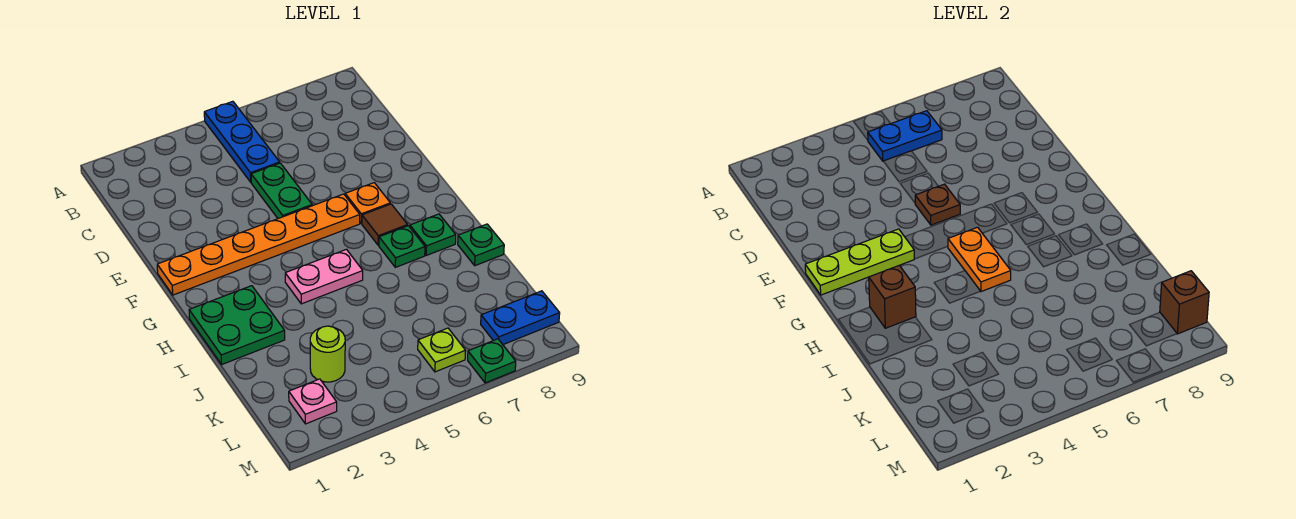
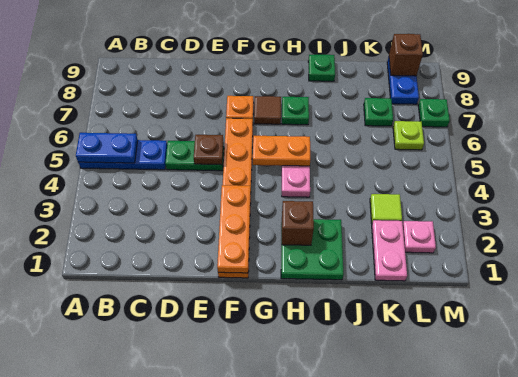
blue 1x2 plate [868,111,942,161] -> blue 1x2 plate turned to [76,133,138,163]
lime 1x3 plate [805,229,914,295] -> orange 1x3 plate [217,185,251,273]
green 1x1 plate [410,214,456,255] -> green 1x1 plate moved to [364,98,393,126]
none -> pink 1x2 plate [372,220,407,281]
lime 1x1 round brick [310,326,345,382] -> lime 1x1 tile [370,194,402,223]

